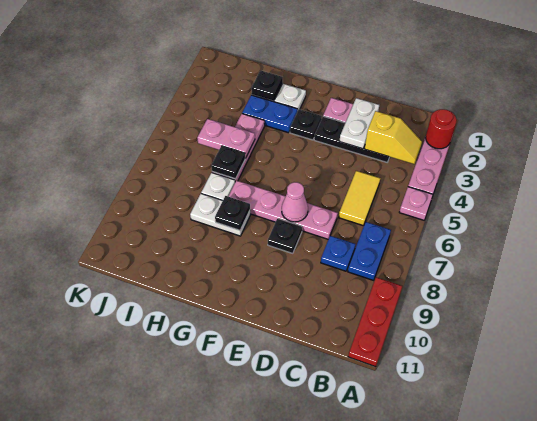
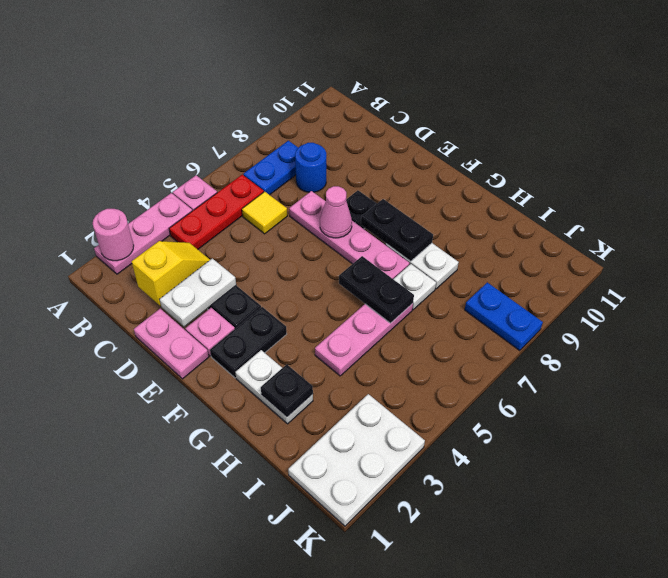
red 1x1 round brick [426,109,457,149] -> pink 1x1 round brick [93,209,134,261]
red 1x3 plate [348,277,402,367] -> red 1x3 plate moved to [169,175,264,249]
yellow 1x2 slope [365,111,422,164] -> yellow 1x2 slope turned to [132,241,210,306]
yellow 1x2 tile [339,171,380,226] -> yellow 1x1 tile [242,192,287,234]
blue 1x1 plate [321,236,355,271] -> blue 1x1 round brick [295,143,326,192]
black 1x1 plate [290,109,322,140] -> black 1x2 plate [210,307,287,378]
blue 1x2 plate [242,95,297,133] -> blue 1x2 plate moved to [465,282,543,351]
black 1x1 plate [215,196,250,230] -> black 1x2 plate [361,199,433,261]
pink 1x2 plate [197,119,255,158] -> pink 1x2 plate moved to [134,309,209,379]
black 1x1 plate [211,146,245,179] -> black 1x2 plate [339,256,414,323]
none -> white 2x3 plate [288,394,425,526]

